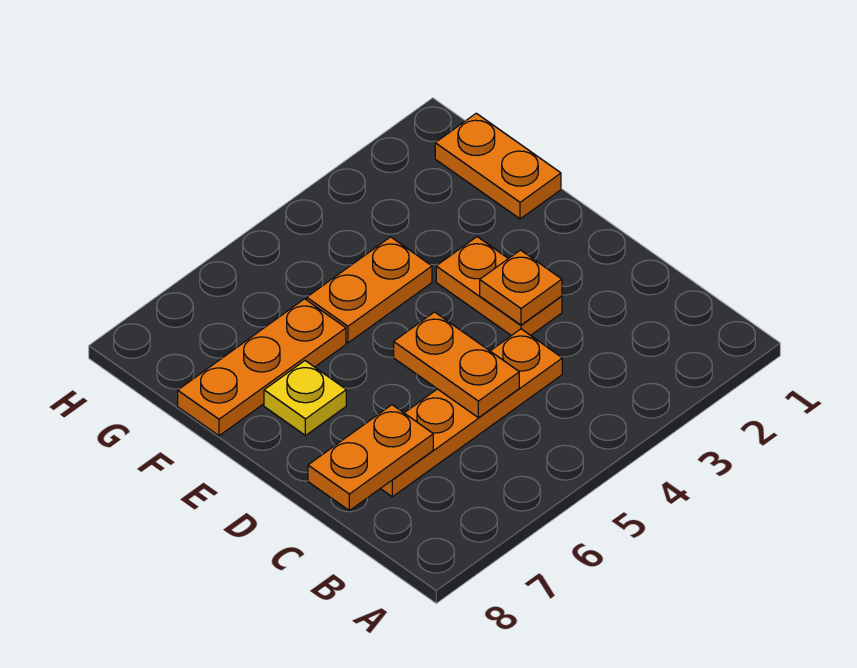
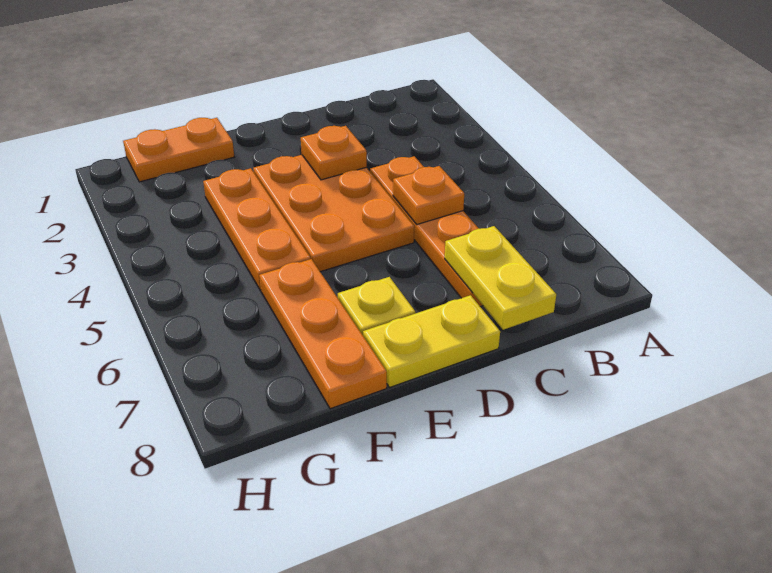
orange 1x2 plate [394,312,519,418] -> orange 1x1 plate [393,166,464,224]
orange 1x2 plate [308,405,433,511] -> yellow 1x2 plate [445,226,556,330]
orange 1x2 plate [436,237,562,336] -> orange 2x3 plate [253,155,414,272]
none -> yellow 1x2 plate [363,295,500,388]
orange 1x2 plate [307,237,432,343] -> orange 1x3 plate [203,168,311,290]

